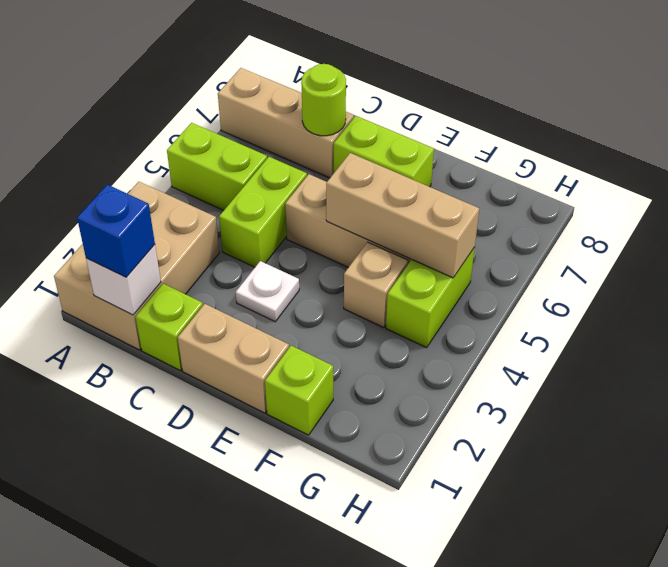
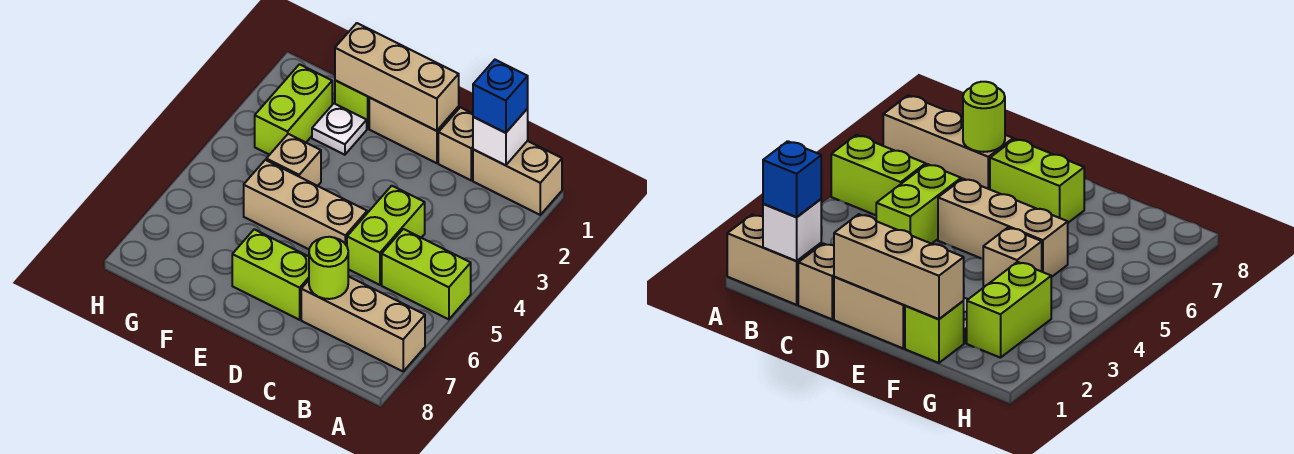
tan 2x3 brick [54,182,219,350] -> tan 1x2 brick [473,141,562,215]
lime 1x1 brick [136,284,203,371] -> tan 1x1 brick [438,107,473,180]
white 1x1 plate [236,261,299,322] -> white 1x1 plate moved to [312,104,367,155]
tan 1x3 brick [326,153,479,278] -> tan 1x3 brick moved to [335,23,459,131]
lime 1x2 brick [386,247,475,348] -> lime 1x2 brick moved to [255,64,332,155]

